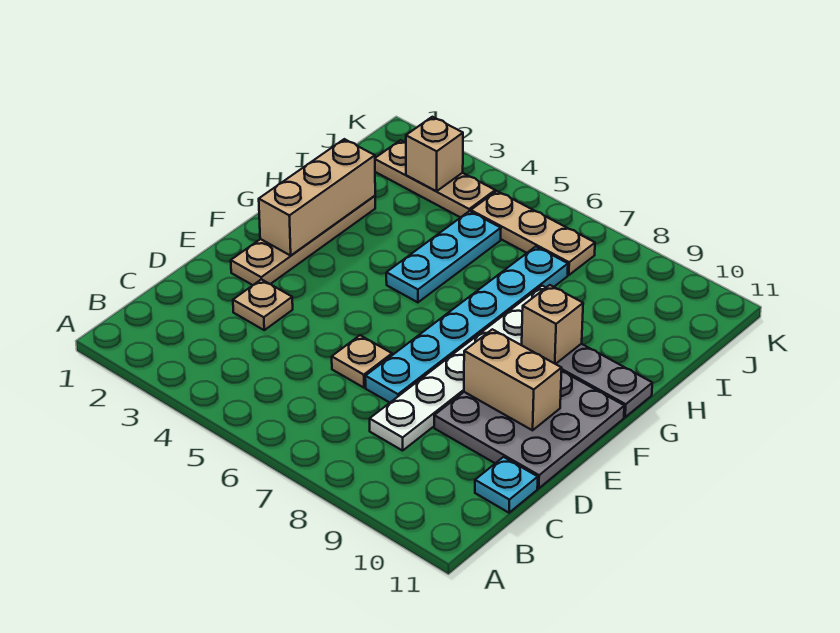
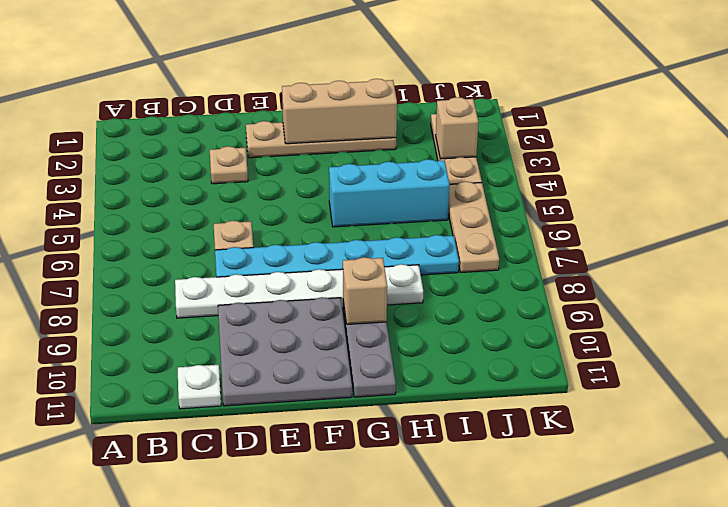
cyan 1x1 plate [475,457,538,513] -> white 1x1 plate [178,365,221,409]
tan 1x2 brick [464,329,562,430] -> none
cyan 1x3 plate [386,211,501,302] -> cyan 1x3 brick [329,159,450,227]

